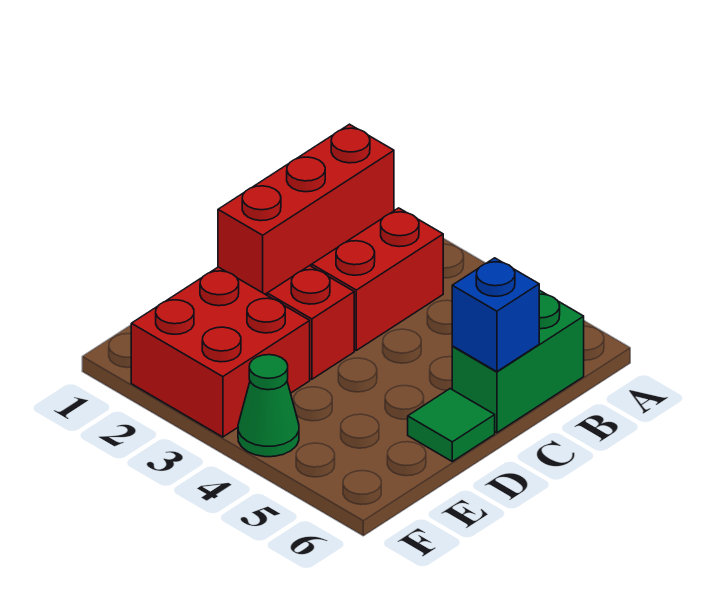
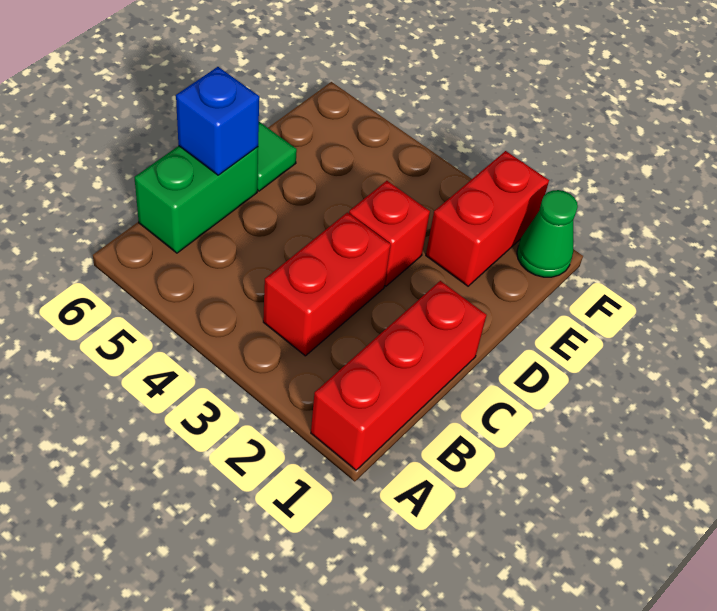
red 2x2 brick [131,267,310,437] -> red 1x2 brick [426,151,549,286]
green 1x1 cone [238,355,299,457] -> green 1x1 cone moved to [517,190,578,277]

